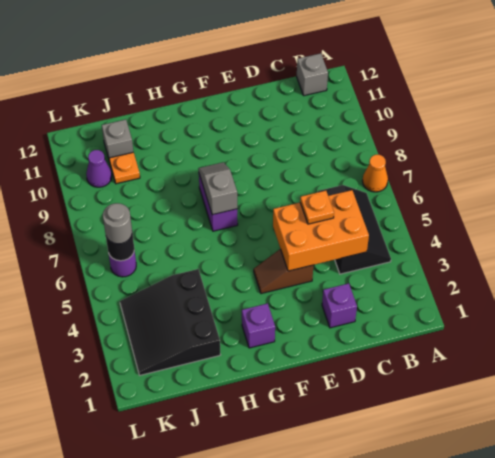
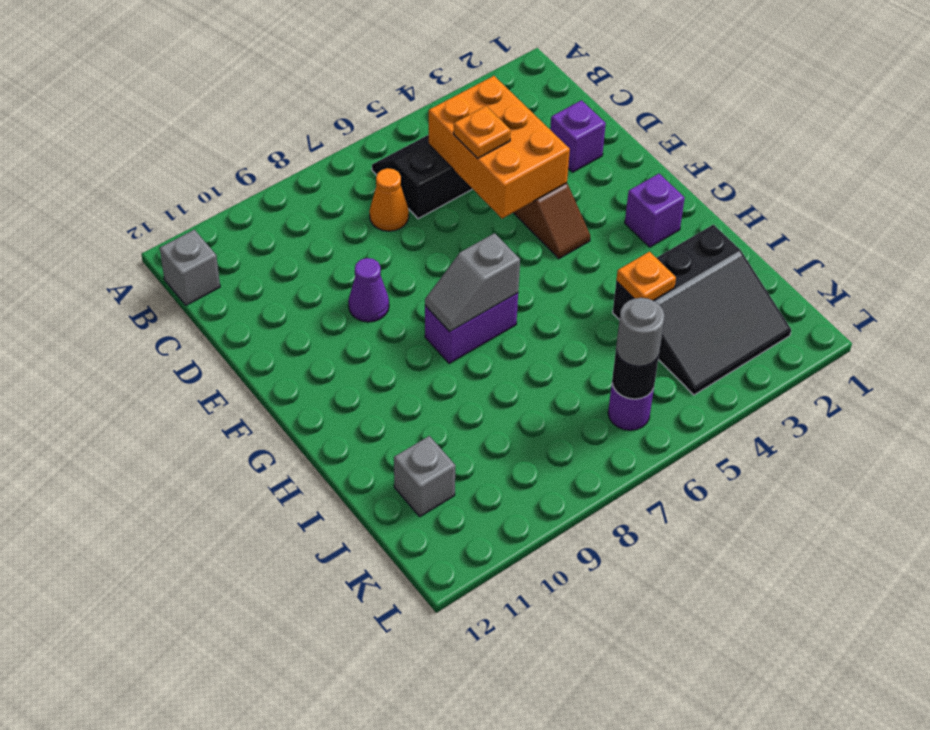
orange 1x1 cone [363,155,388,192] -> orange 1x1 cone moved to [369,168,409,231]
orange 1x1 plate [109,152,140,184] -> orange 1x1 plate moved to [616,252,676,301]
purple 1x1 cone [86,150,112,187] -> purple 1x1 cone moved to [348,258,389,322]

